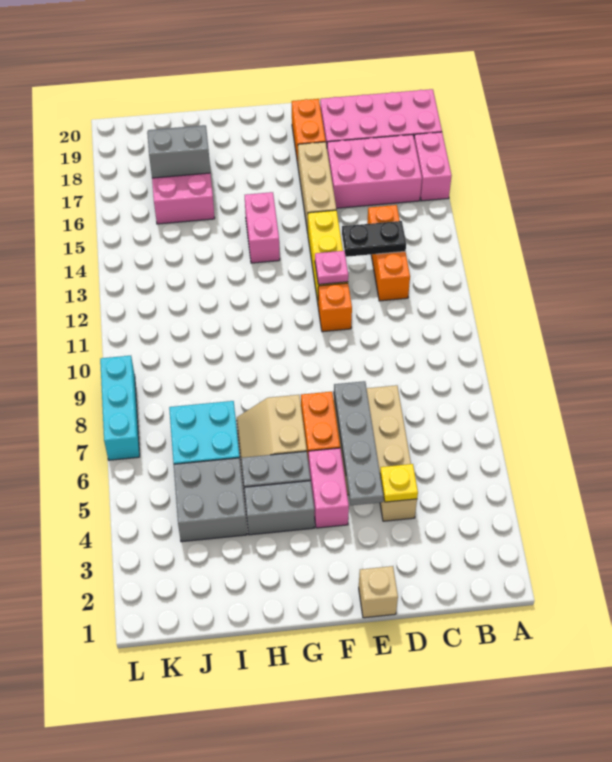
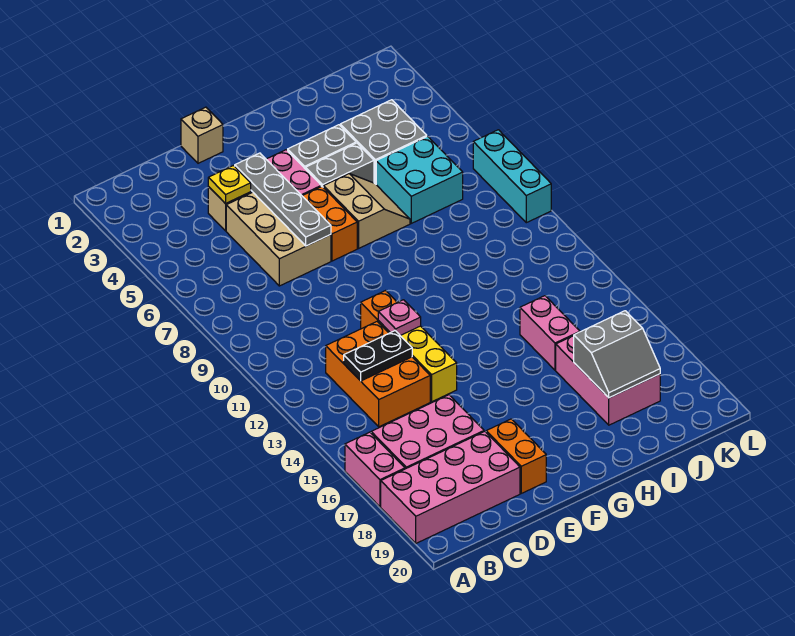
orange 1x3 brick [367,205,410,301] -> orange 2x3 brick [326,322,430,427]
tan 1x3 brick [298,142,336,233] -> none
pink 1x2 brick [245,192,280,263] -> pink 1x2 brick moved to [520,296,580,370]

